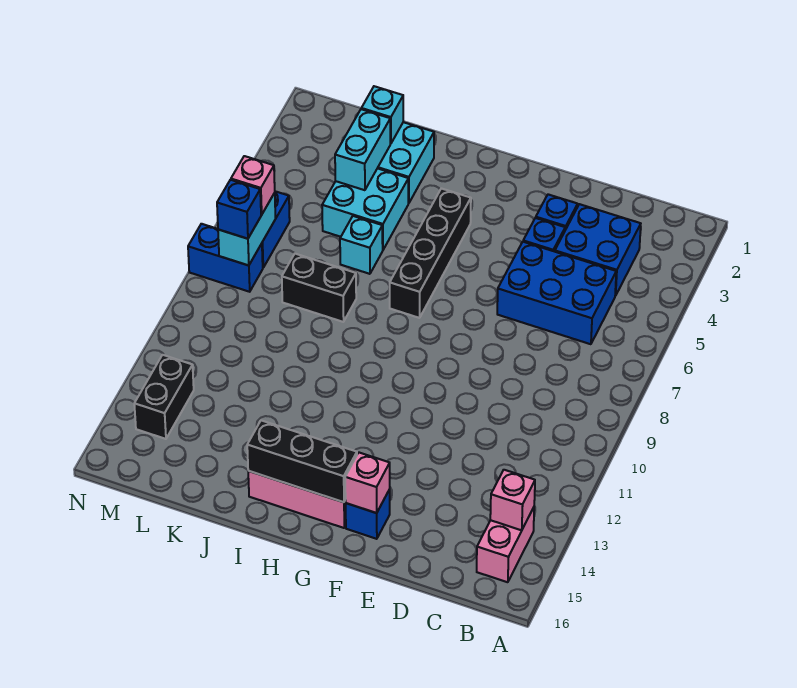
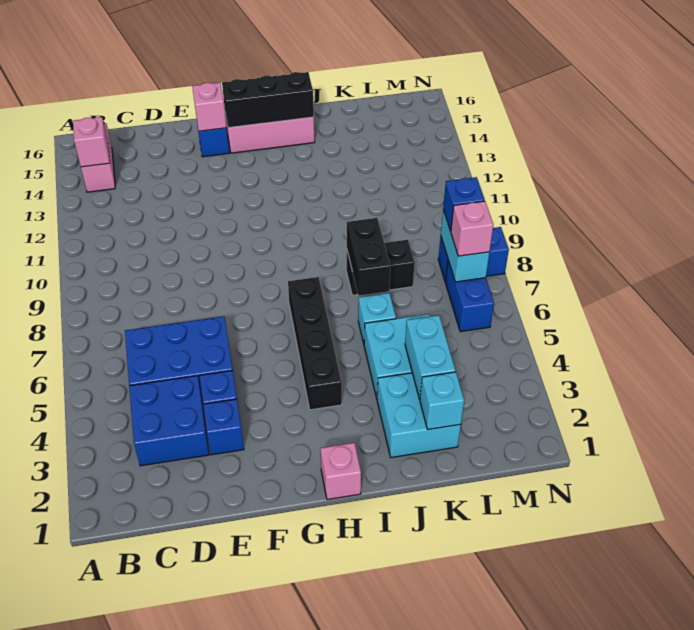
none -> pink 1x1 brick [320,443,361,500]
black 1x2 brick [134,355,194,439] -> black 1x2 brick moved to [347,218,390,296]

